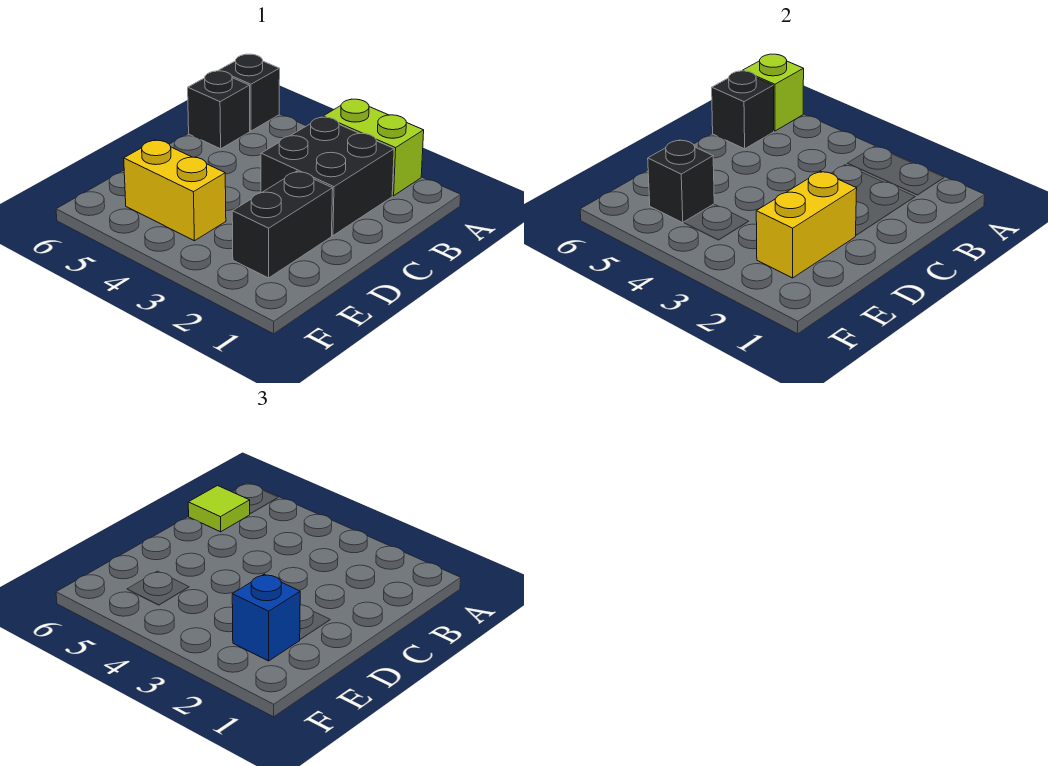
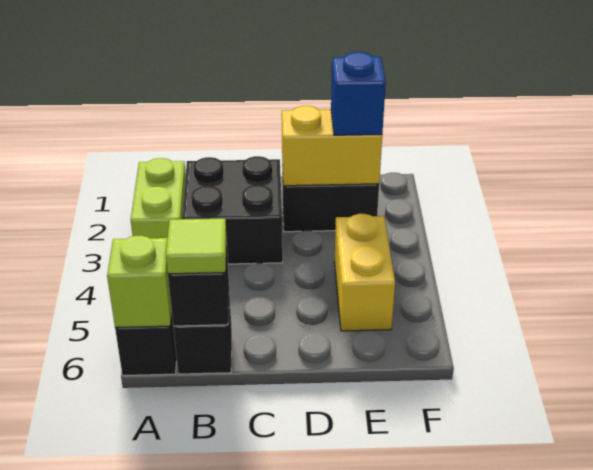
black 1x1 brick [648,140,714,223] -> none

